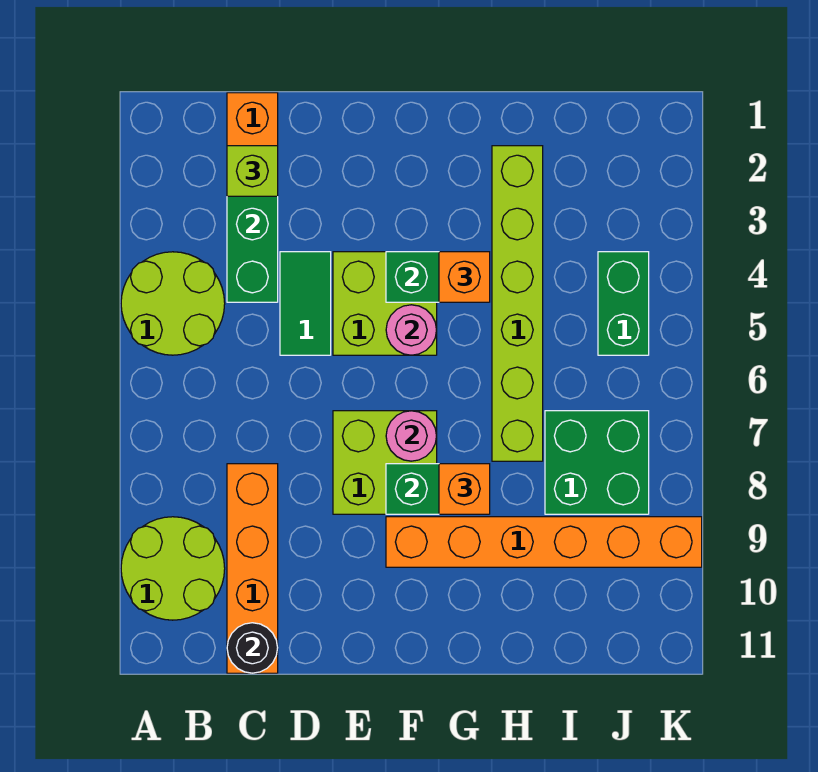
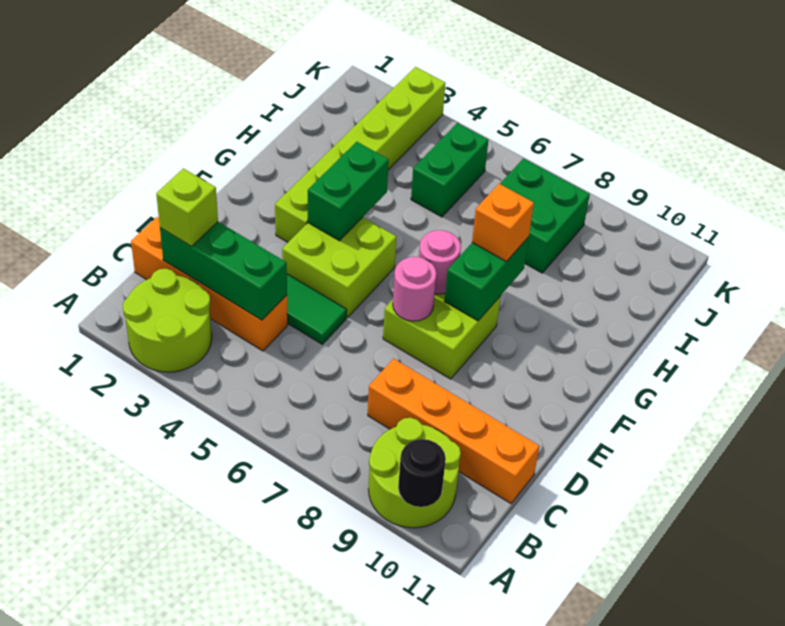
lime 2x2 round brick [121,252,225,355] -> lime 2x2 round brick moved to [123,269,212,372]
black 1x1 round brick [227,623,278,673] -> black 1x1 round brick moved to [398,439,446,507]
pink 1x1 round brick [386,305,437,355] -> pink 1x1 round brick moved to [393,257,436,321]
orange 1x6 brick [386,517,702,567] -> none
orange 1x1 brick [439,252,490,302] -> none
lime 1x6 brick [492,146,543,461] -> lime 1x6 brick turned to [275,67,446,242]
green 1x2 brick [598,252,649,355] -> green 1x2 brick turned to [411,123,488,217]

